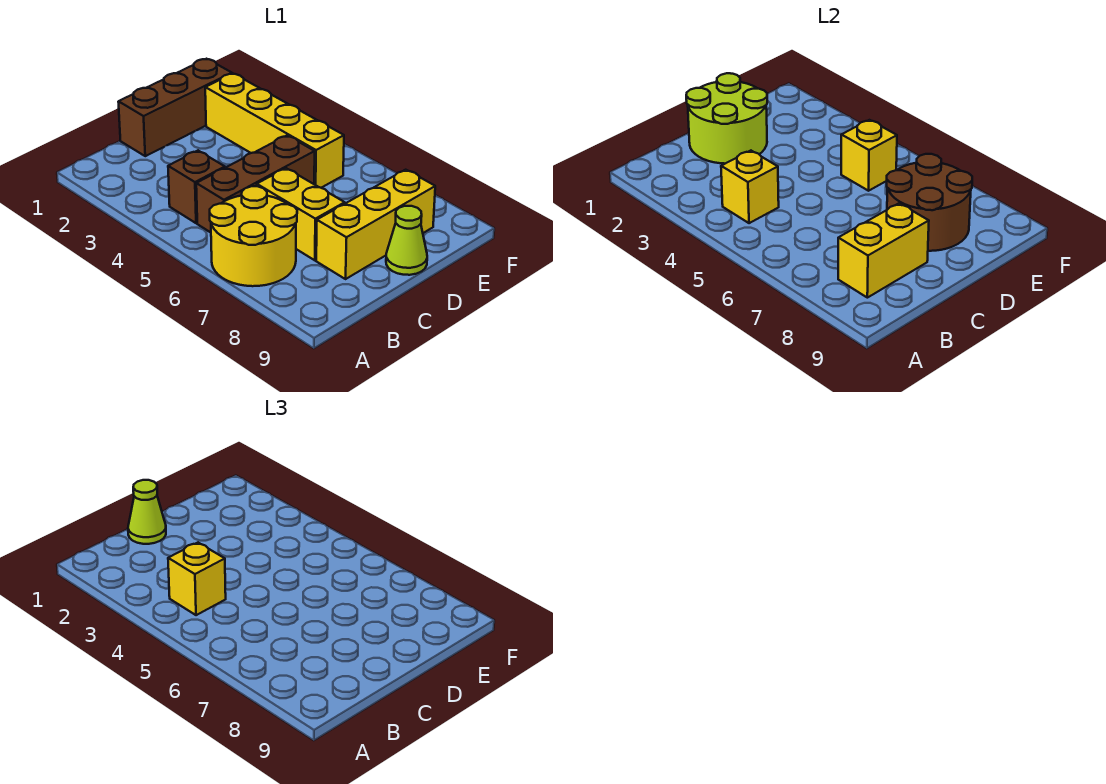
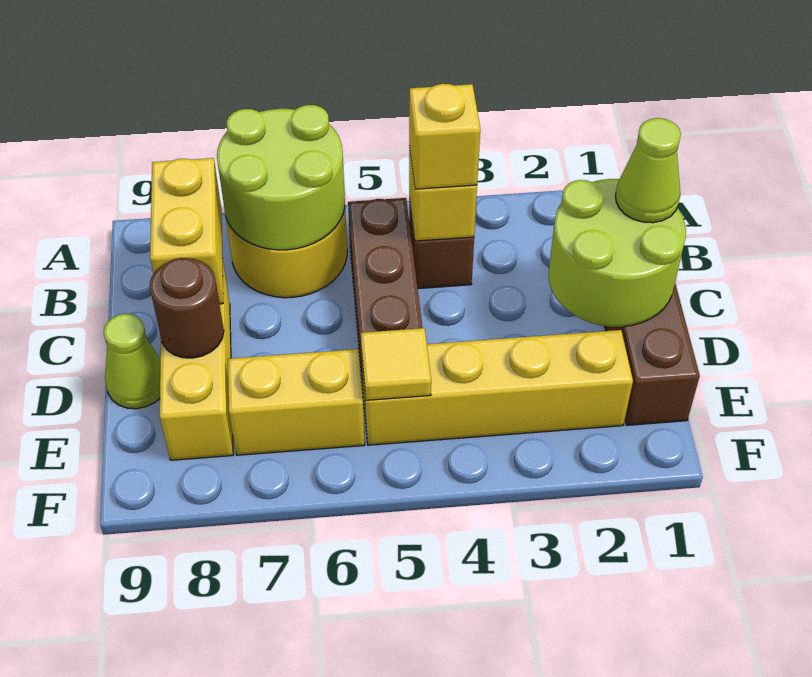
none -> lime 2x2 round brick [217,105,345,250]
yellow 1x2 brick [257,168,345,260] -> yellow 1x2 brick moved to [228,349,365,455]
brown 2x2 round brick [887,154,972,251] -> brown 1x1 round brick [150,258,224,358]
yellow 1x1 brick [841,120,897,191] -> yellow 1x1 tile [361,328,431,400]

